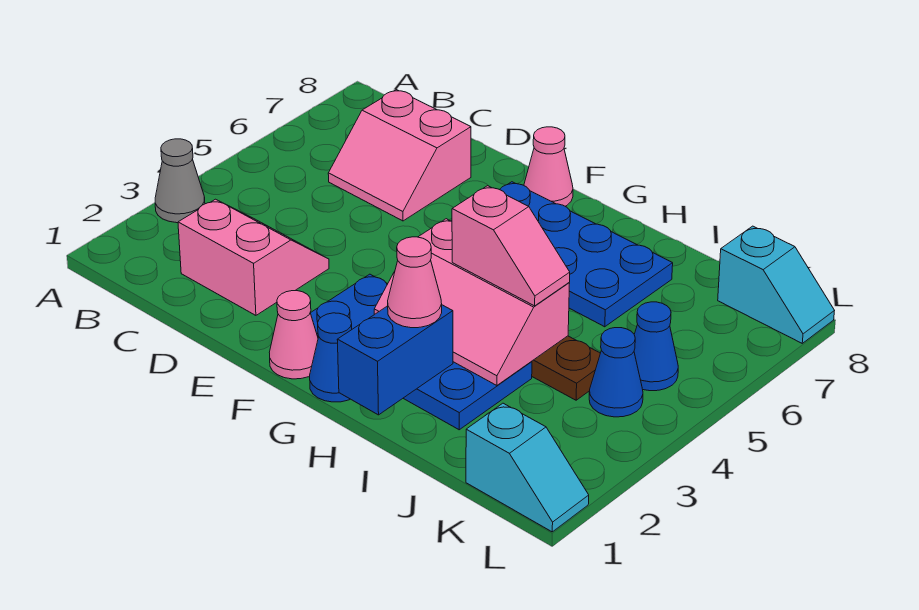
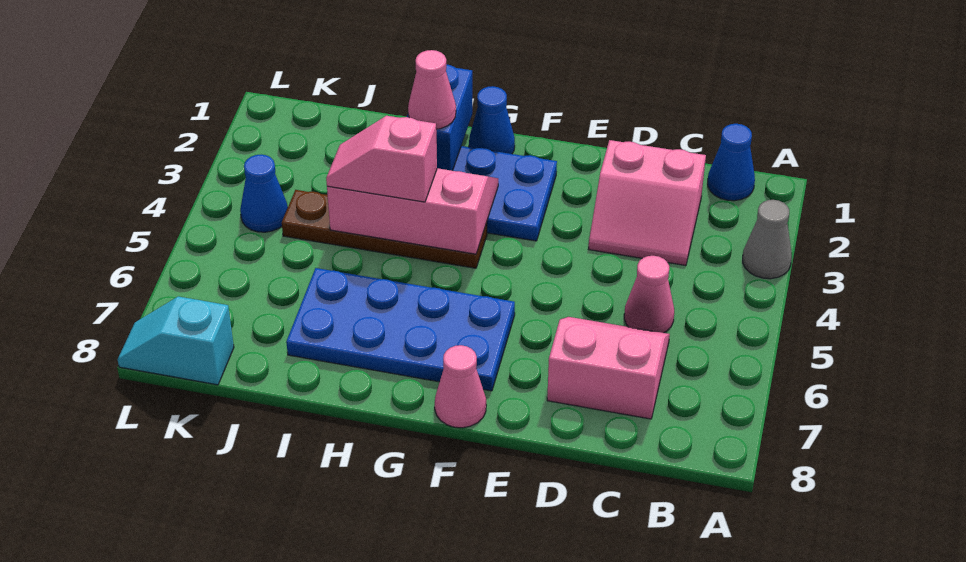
pink 1x1 cone [269,291,318,379] -> pink 1x1 cone moved to [624,256,674,333]
cyan 1x2 slope [466,403,589,532] -> none
blue 1x1 cone [634,302,678,391] -> blue 1x1 cone moved to [708,124,755,201]

